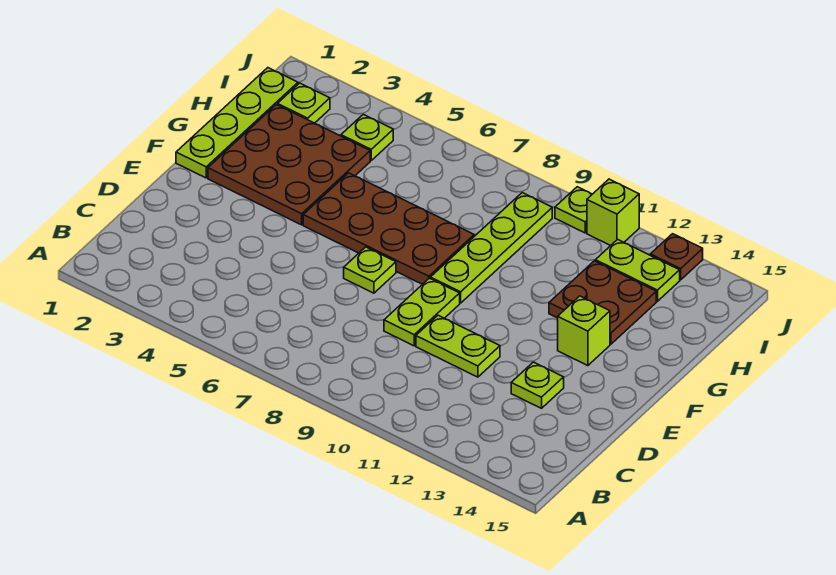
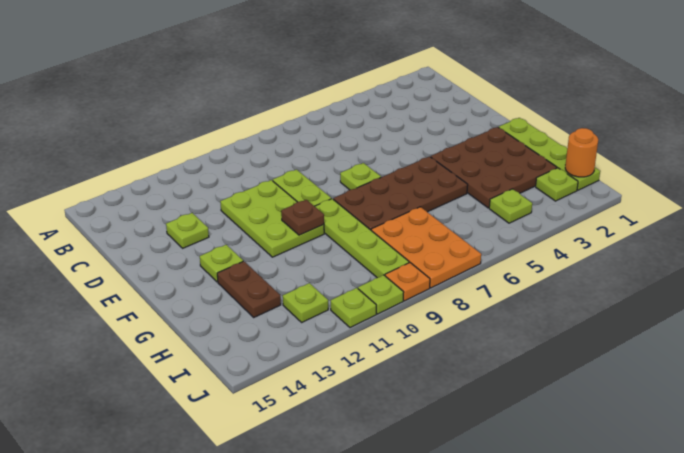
lime 1x2 plate [416,315,500,377] -> lime 2x3 plate [220,180,324,257]
lime 1x1 brick [558,296,610,366] -> lime 1x1 plate [200,245,243,282]
brown 2x2 plate [549,261,656,344] -> brown 1x2 plate [217,261,281,317]
none -> orange 2x3 plate [371,207,481,288]
none -> orange 1x1 round brick [565,128,598,177]
lime 1x2 plate [595,239,680,301] -> lime 1x1 plate [283,283,328,322]
none -> orange 1x1 plate [385,263,430,301]
lime 1x1 brick [587,179,639,246] -> lime 1x1 plate [331,288,376,328]
brown 1x1 plate [650,234,703,280] -> brown 1x1 plate moved to [281,200,324,235]

